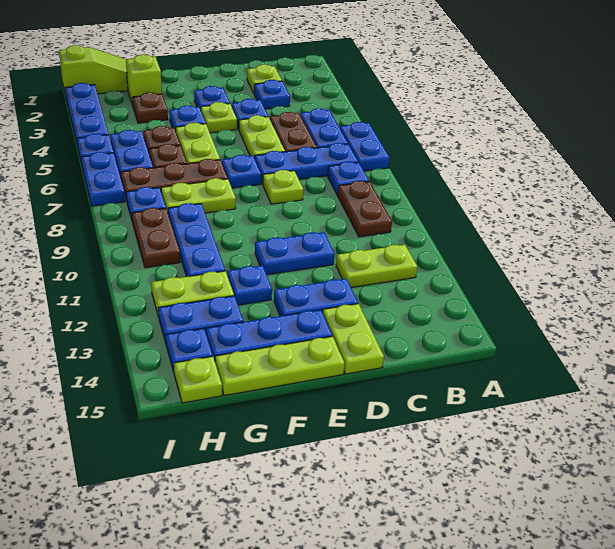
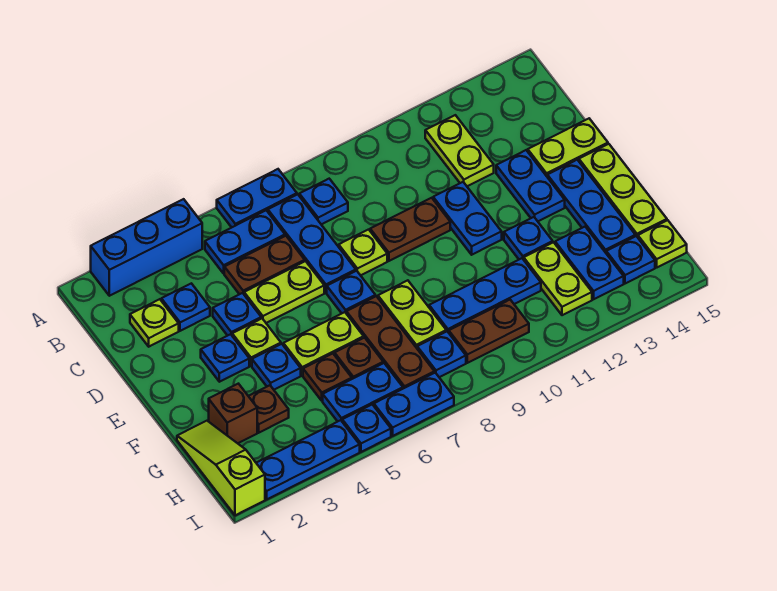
none -> blue 1x3 brick [91,199,202,296]
brown 1x2 plate [338,181,392,237] -> brown 1x2 plate moved to [370,198,450,261]
lime 1x1 brick [126,55,162,105] -> brown 1x1 brick [209,384,257,443]

